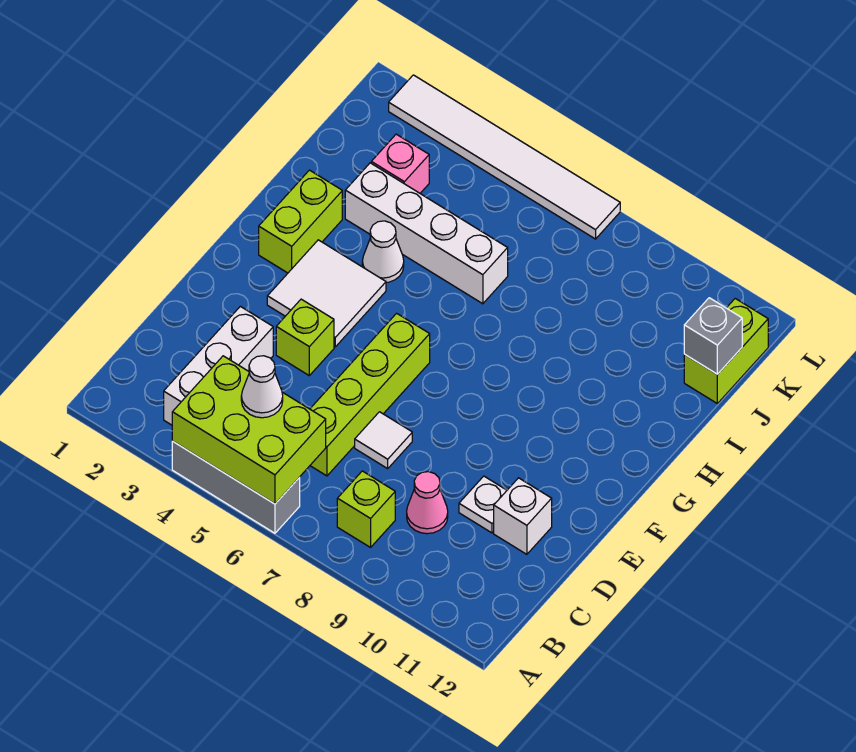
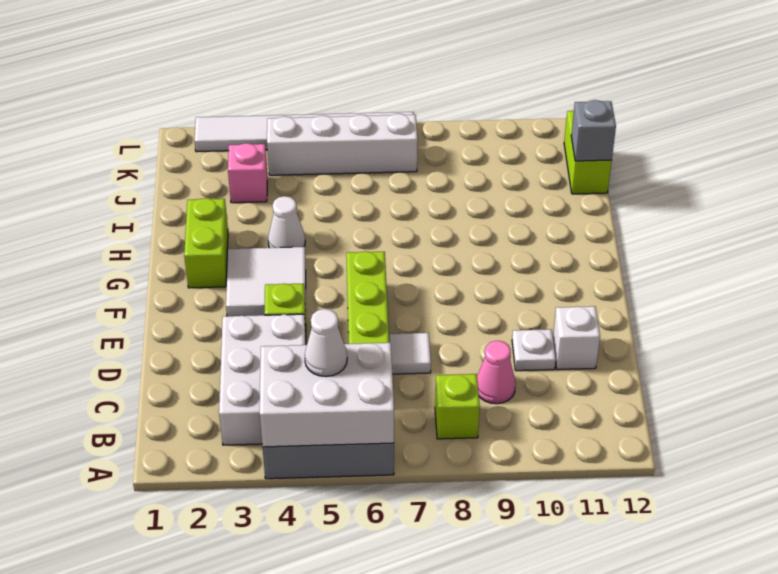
lime 2x3 brick [172,356,326,504] -> white 2x3 brick [260,342,394,447]
white 1x3 brick [164,306,273,425] -> white 2x3 brick [219,314,306,445]
white 1x4 brick [345,163,508,304] -> white 1x4 brick moved to [267,114,418,175]

